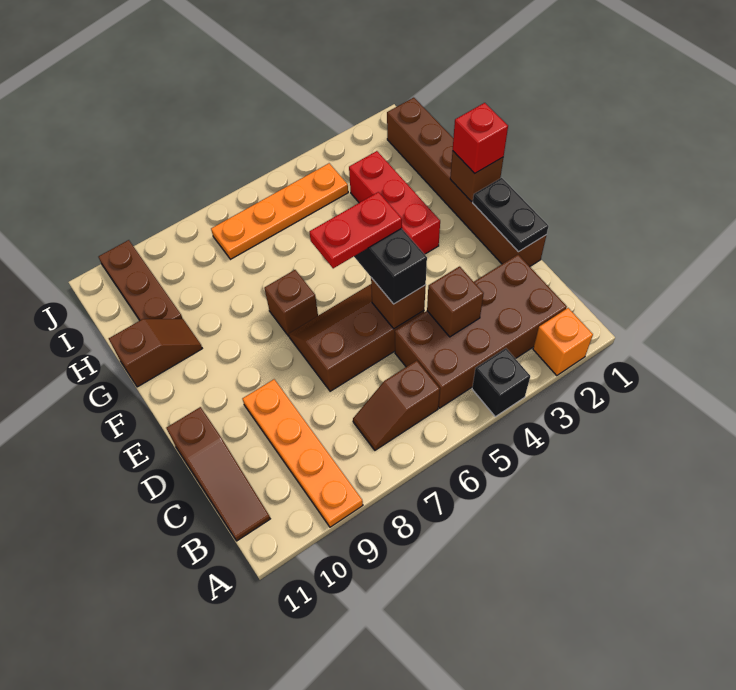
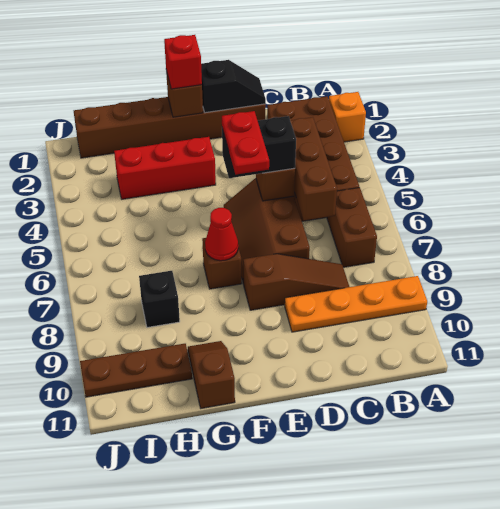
black 1x1 brick [472,348,530,417] -> black 1x1 brick moved to [139,271,180,327]
brown 1x2 slope [353,361,440,450] -> brown 1x2 brick [327,187,377,267]
brown 1x3 slope [166,407,270,541] -> brown 1x3 slope moved to [243,254,349,310]
brown 1x1 brick [427,266,484,337] -> brown 1x3 brick [290,117,337,221]
black 1x2 plate [473,178,549,252] -> black 1x2 slope [201,60,266,113]
none -> red 1x1 cone [205,208,238,261]
orange 1x4 plate [211,163,348,259] -> none

